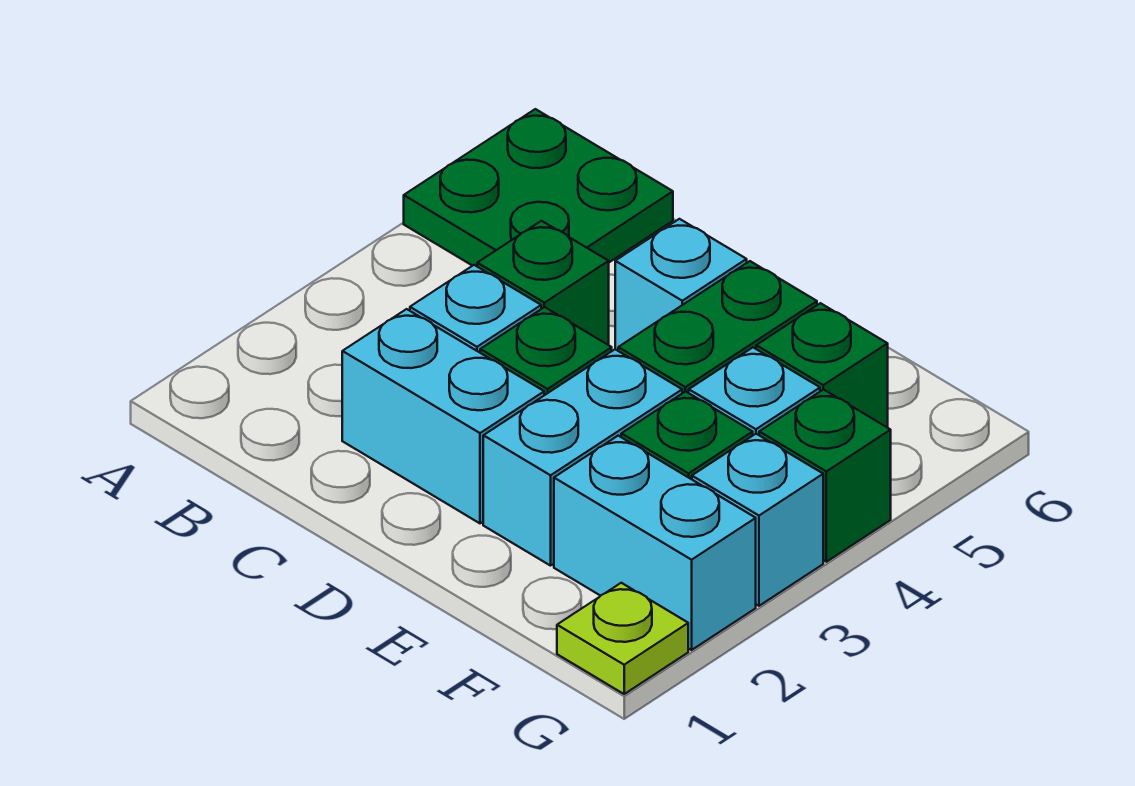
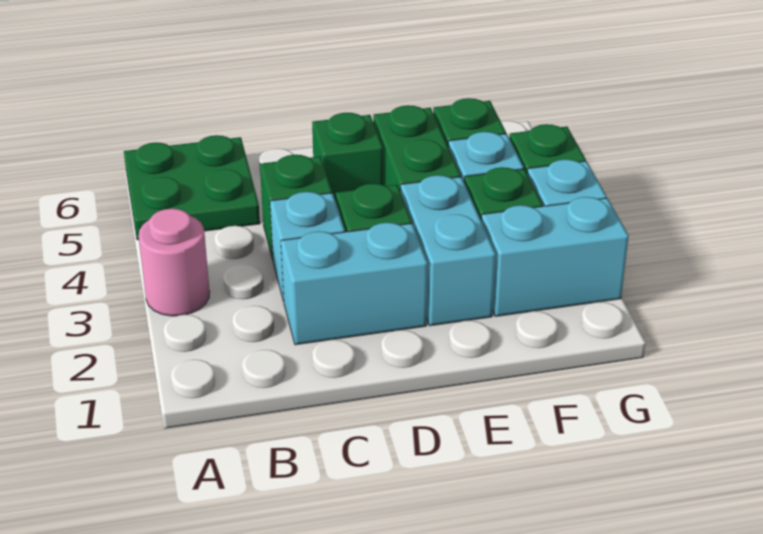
none -> pink 1x1 round brick [139,209,210,316]
cyan 1x1 brick [615,219,747,351] -> green 1x1 brick [312,113,383,202]
lime 1x1 plate [557,583,688,694] -> none

